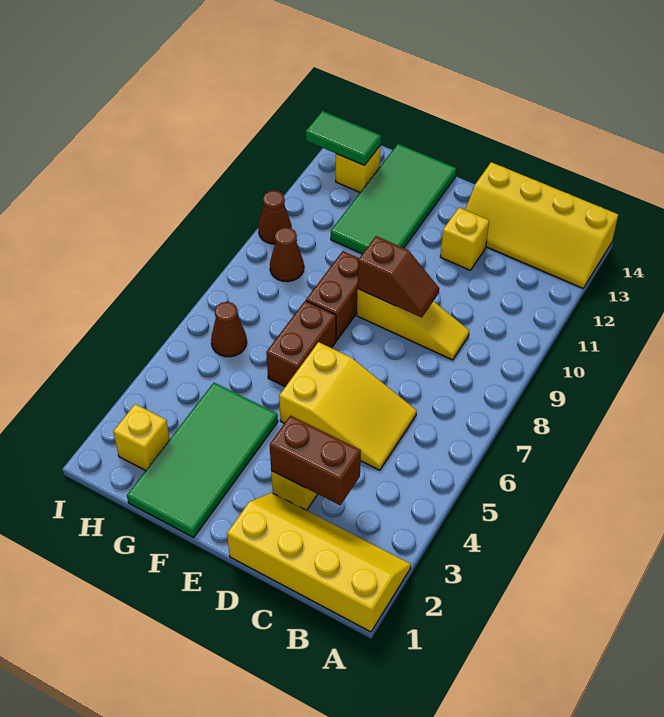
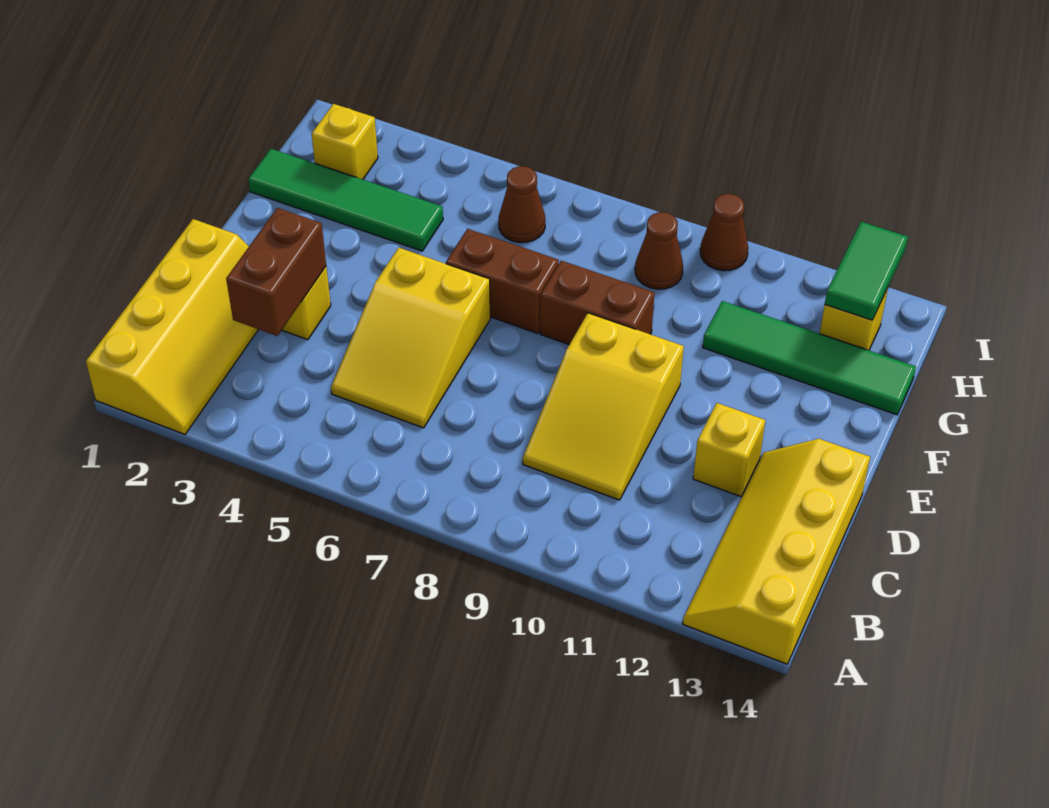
yellow 1x3 slope [357,289,469,360] -> yellow 2x3 slope [523,313,684,500]
brown 1x2 slope [357,236,439,318] -> none
green 2x4 tile [127,383,278,538] -> green 1x4 tile [248,149,443,251]
green 2x4 tile [331,144,456,254] -> green 1x4 tile [703,301,916,415]

